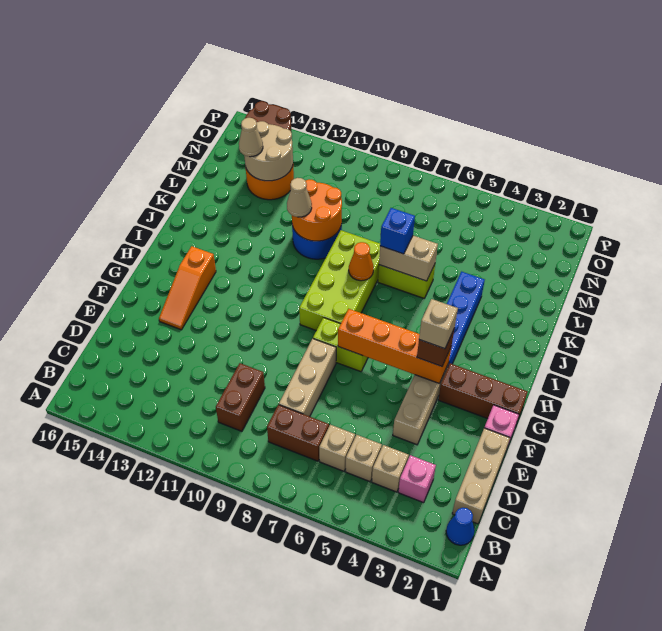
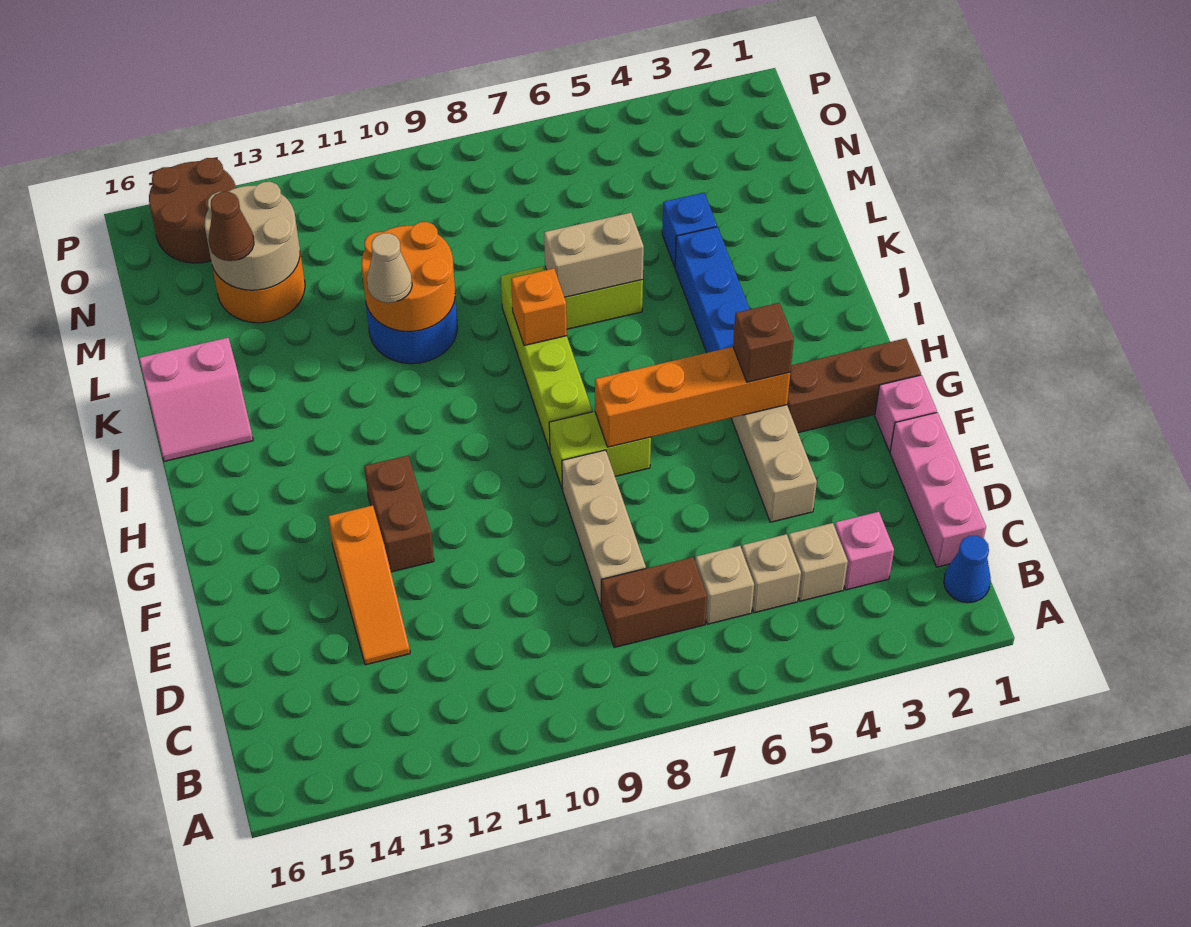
tan 1x3 brick [452,428,510,524] -> pink 1x3 brick [890,412,986,567]
brown 1x2 brick [216,363,265,431] -> brown 1x2 brick moved to [364,456,434,572]
orange 1x3 slope [159,246,216,330] -> orange 1x3 slope moved to [328,505,410,665]
tan 1x1 brick [419,299,458,349] -> none
lime 2x4 brick [299,230,380,331] -> lime 1x4 brick [501,266,592,451]
orange 1x1 cone [349,242,374,281] -> orange 1x1 brick [511,268,567,345]
none -> pink 2x2 slope [139,338,253,461]
blue 1x1 brick [380,208,415,254] -> blue 1x1 brick moved to [662,193,717,267]
tan 1x1 cone [239,118,263,157] -> brown 1x1 cone [209,192,254,261]

